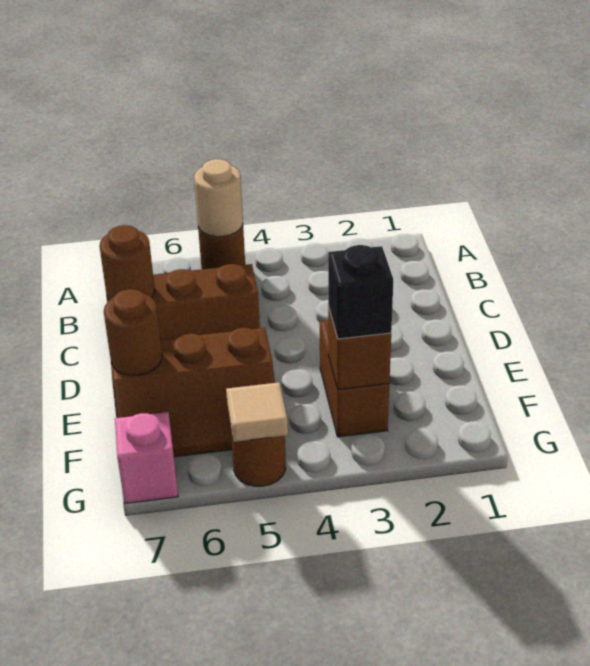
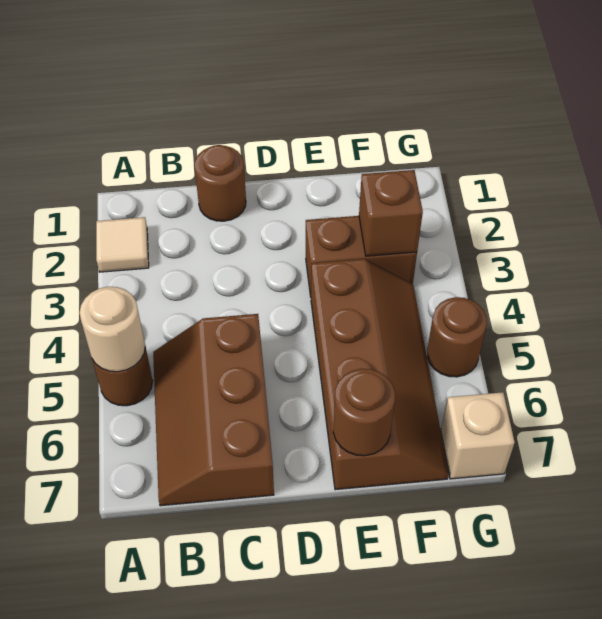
brown 1x1 round brick [99,225,155,300] -> brown 1x1 round brick moved to [194,145,246,221]
brown 2x3 slope [111,328,275,457] -> brown 2x4 slope [311,259,448,490]
black 1x1 brick [328,245,393,339] -> none
tan 1x1 tile [226,382,288,442] -> tan 1x1 tile moved to [96,217,149,272]
pink 1x1 brick [115,412,178,503] -> tan 1x1 brick [441,392,515,479]

